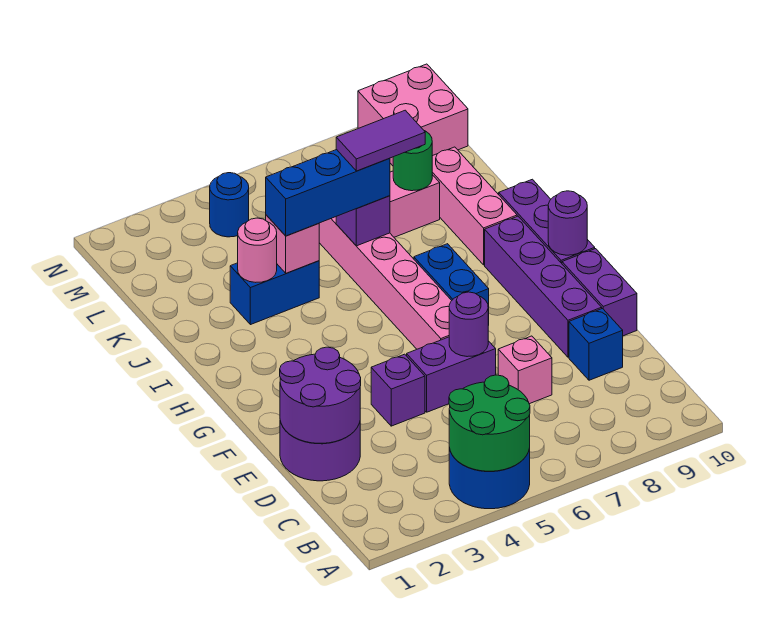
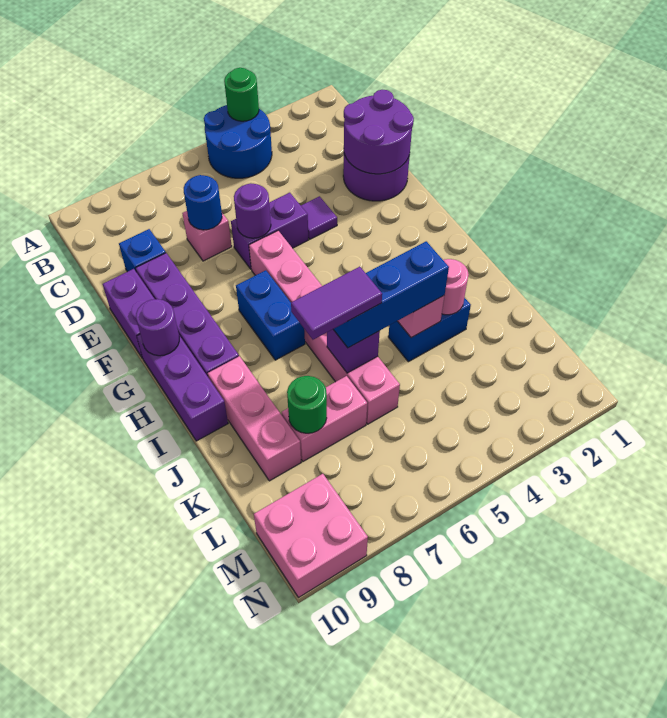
green 2x2 round brick [449,375,530,471] -> green 1x1 round brick [224,68,259,121]
purple 1x1 brick [371,354,425,426] -> purple 1x1 tile [301,196,337,239]
blue 1x1 round brick [210,173,249,237] -> blue 1x1 round brick moved to [184,175,222,230]

